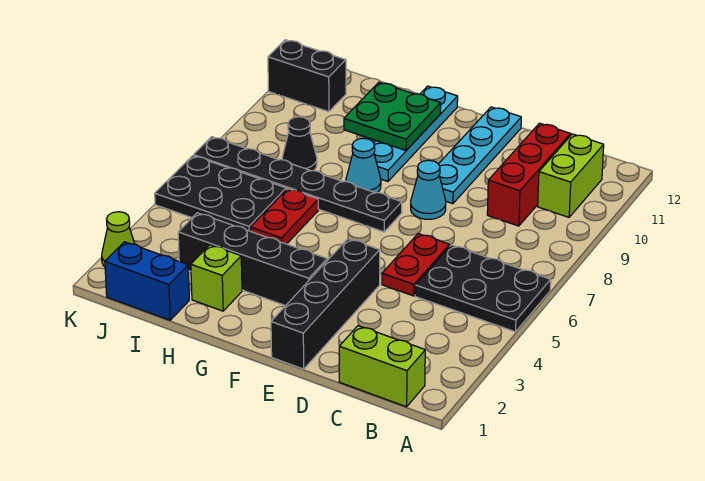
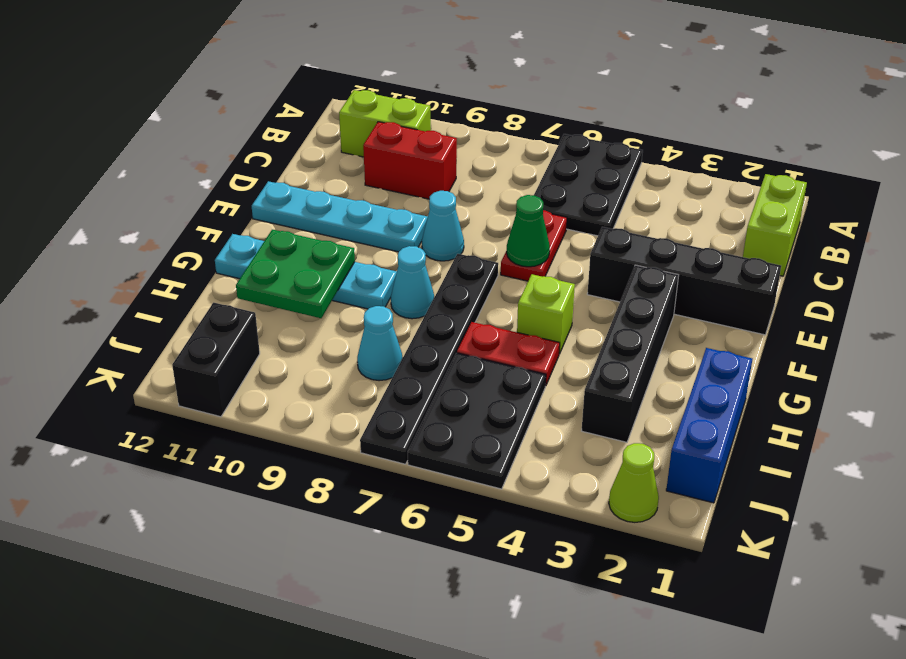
red 1x3 brick [487,123,571,226] -> red 1x2 brick [363,122,457,199]
red 1x2 plate [382,234,450,296] -> red 1x2 plate turned to [501,210,567,281]
none -> green 1x1 cone [507,195,550,267]
lime 1x1 brick [191,245,242,311] -> lime 1x1 brick moved to [517,274,575,354]
blue 1x2 brick [105,242,189,320] -> blue 1x3 brick [666,348,752,503]
black 1x1 cone [282,117,317,171] -> cyan 1x1 cone [357,306,403,381]

